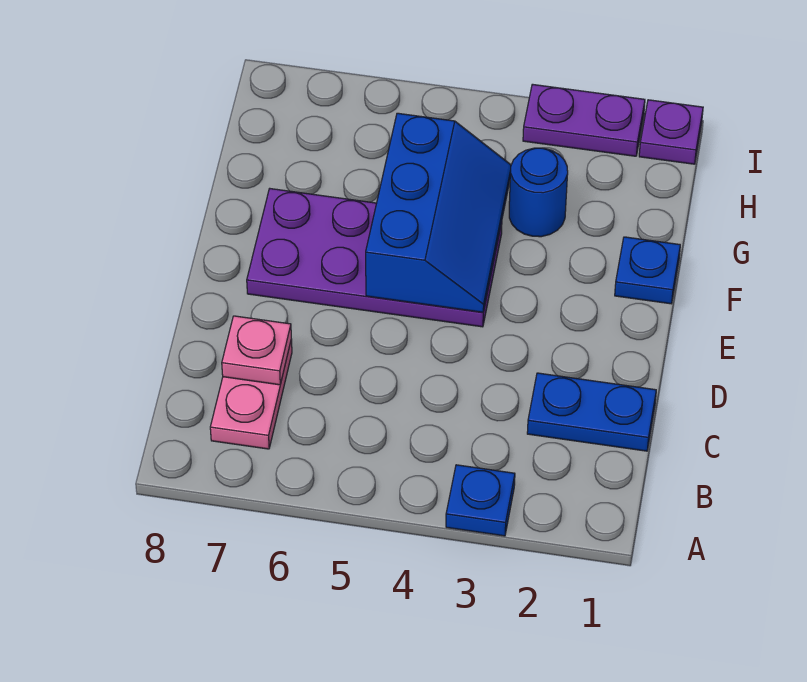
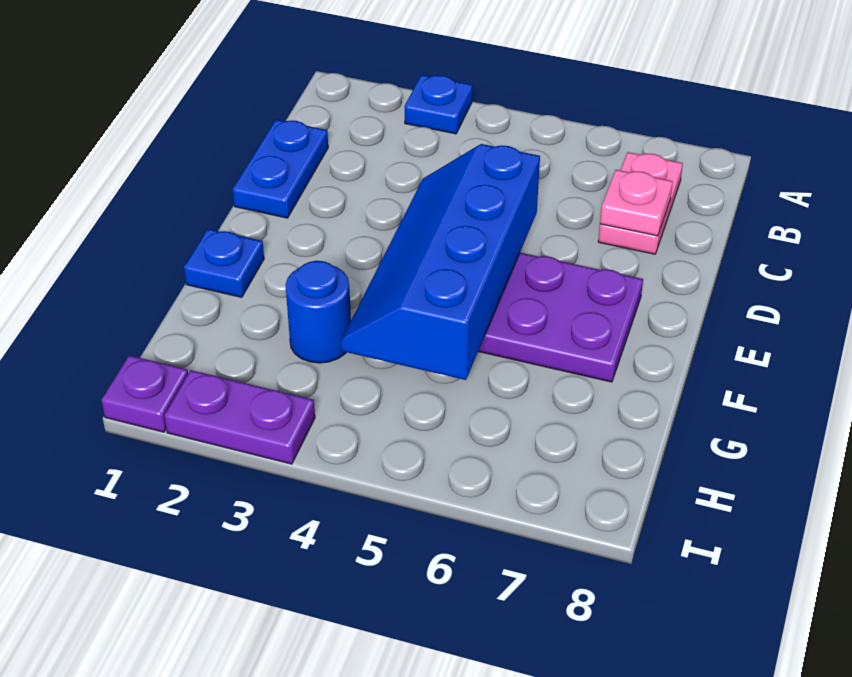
blue 1x2 plate [527,373,656,451] -> blue 1x2 plate turned to [233,120,328,218]
blue 2x3 slope [366,113,511,312] -> blue 2x4 slope [341,144,540,380]

